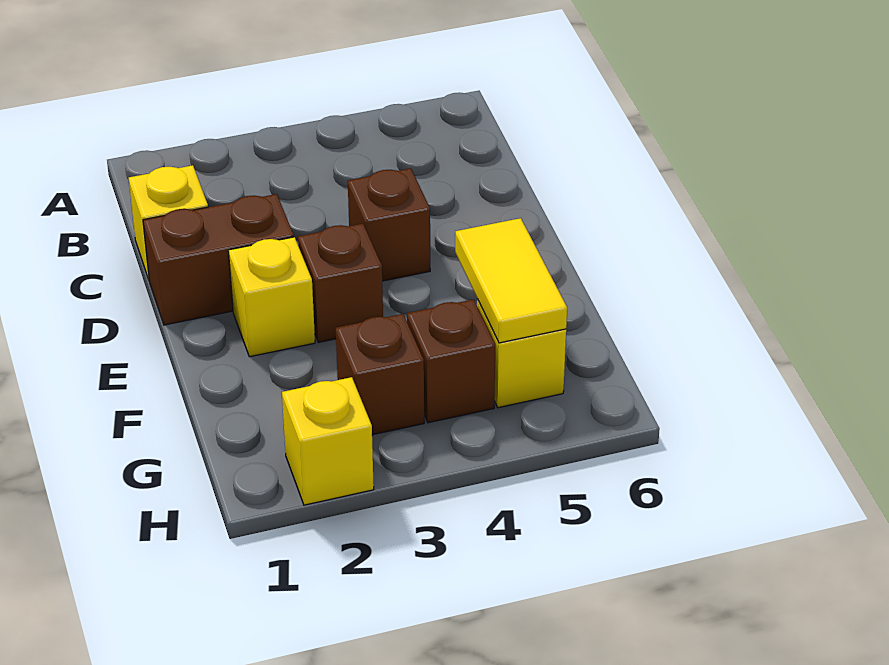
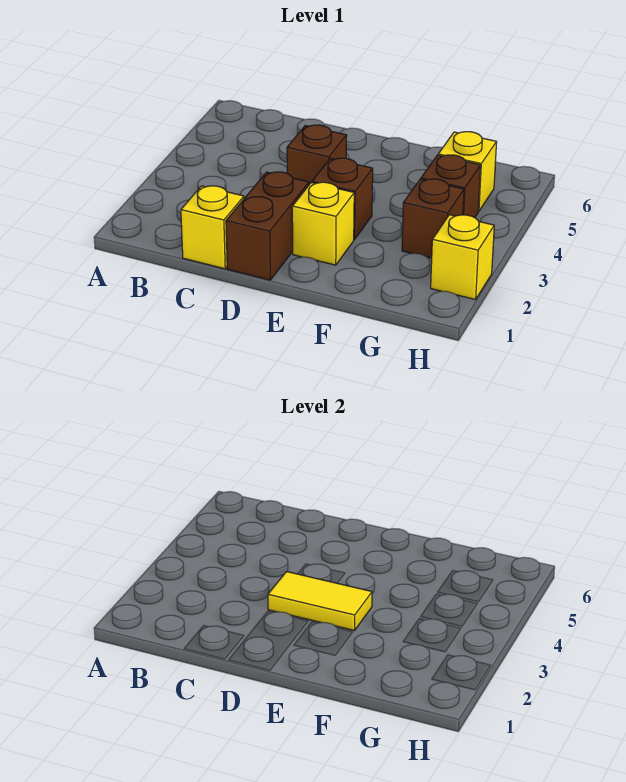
yellow 1x2 tile [455,218,567,343] -> yellow 1x2 tile moved to [268,572,372,631]

